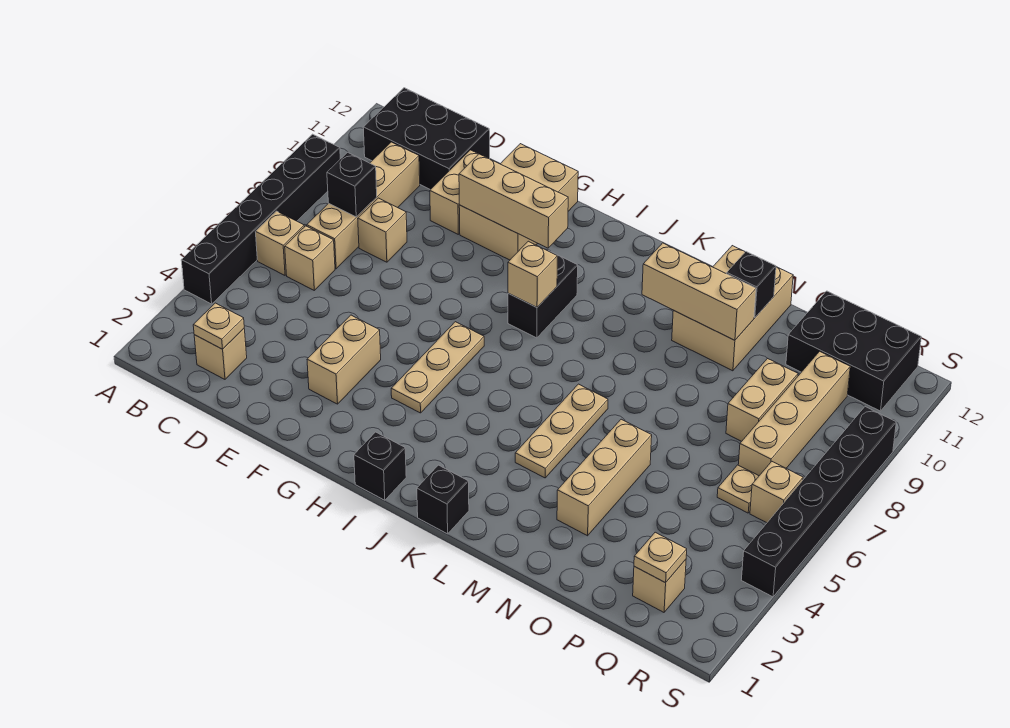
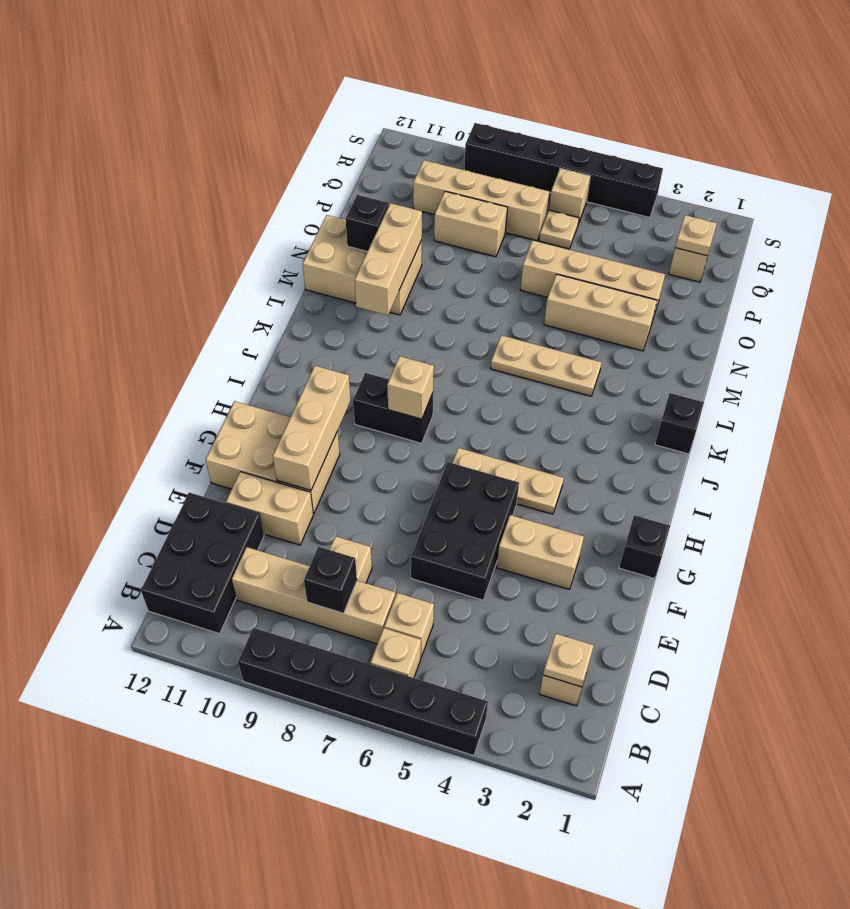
black 1x1 brick [354,432,406,500] -> black 1x1 brick moved to [619,515,670,579]
none -> tan 1x4 brick [521,240,665,321]
black 2x3 brick [786,291,921,411] -> black 2x3 brick moved to [411,462,519,600]

